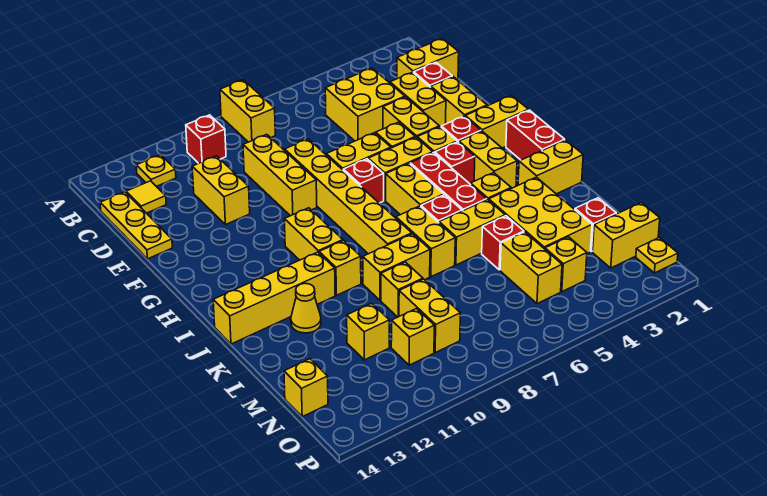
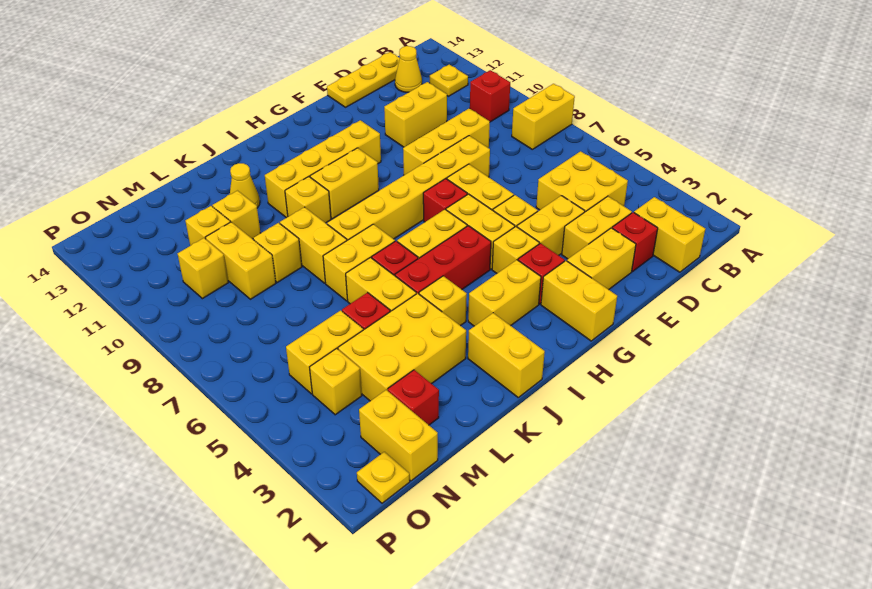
yellow 1x1 tile [126,181,166,213] -> yellow 1x1 cone [395,46,422,92]
red 1x2 brick [506,110,565,160] -> none
red 1x1 brick [435,142,475,184] -> none
yellow 1x4 brick [213,252,335,344] -> yellow 1x4 brick turned to [265,120,381,218]
yellow 1x2 brick [399,279,460,353] -> yellow 1x2 brick turned to [205,222,276,299]
yellow 1x1 brick [284,359,328,417] -> yellow 1x1 brick moved to [212,191,260,239]

